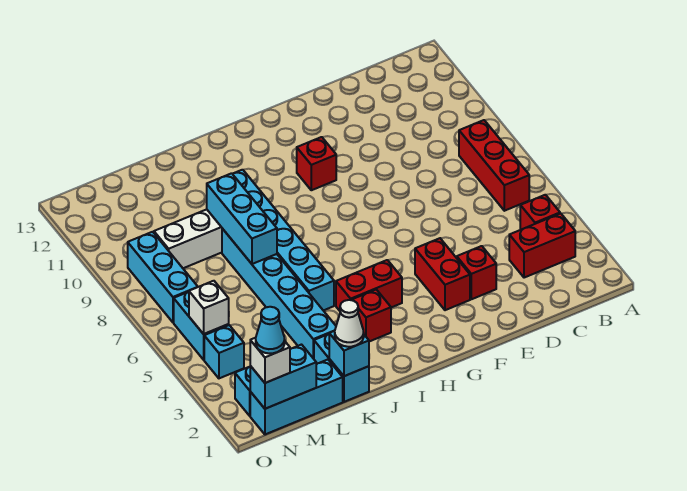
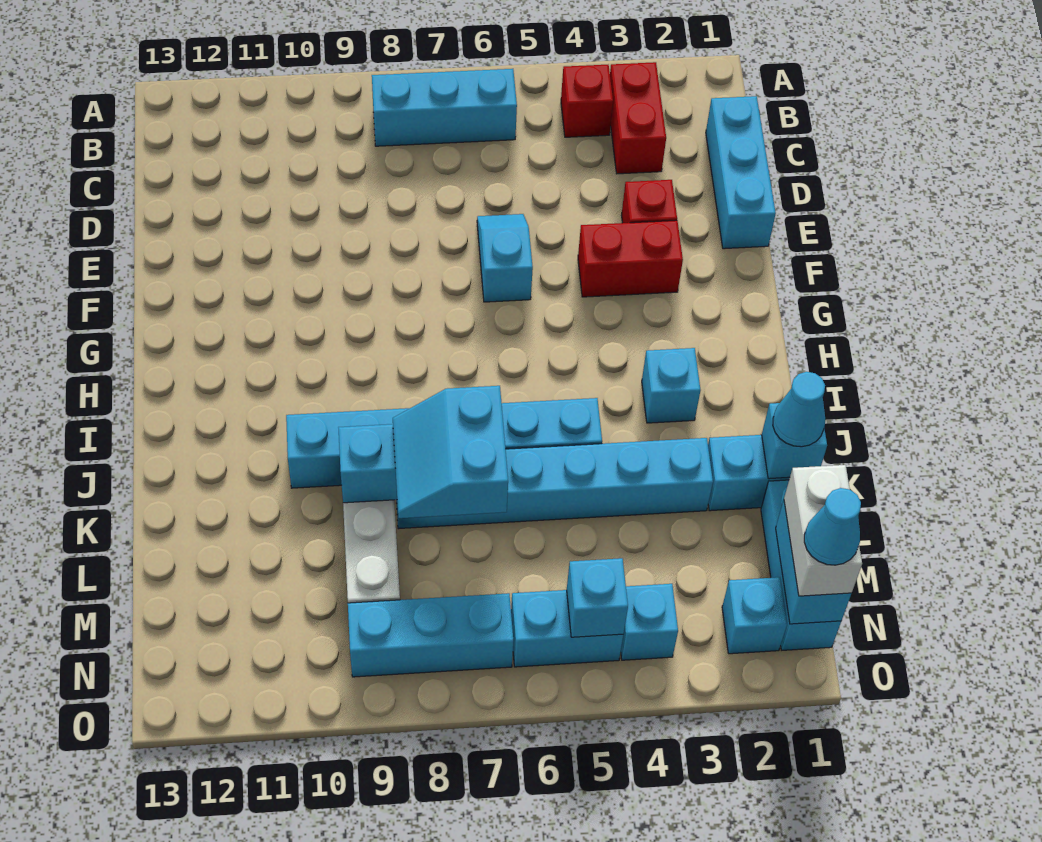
red 1x3 brick [459,120,529,211] -> cyan 1x3 brick [372,69,517,146]
none -> cyan 1x3 brick [706,96,776,249]
none -> cyan 1x2 slope [477,214,533,302]
red 1x1 brick [297,137,336,190] -> none
red 1x2 brick [336,260,402,311] -> none
red 1x1 brick [352,290,391,342] -> cyan 1x1 brick [642,348,700,423]
white 1x1 cone [335,300,364,347] -> cyan 1x1 cone [773,372,825,447]
none -> cyan 2x2 slope [393,386,508,518]
white 1x1 brick [250,338,290,383] -> white 1x2 brick [784,465,862,596]
white 1x1 brick [189,281,229,334] -> cyan 1x1 brick [567,558,628,637]

